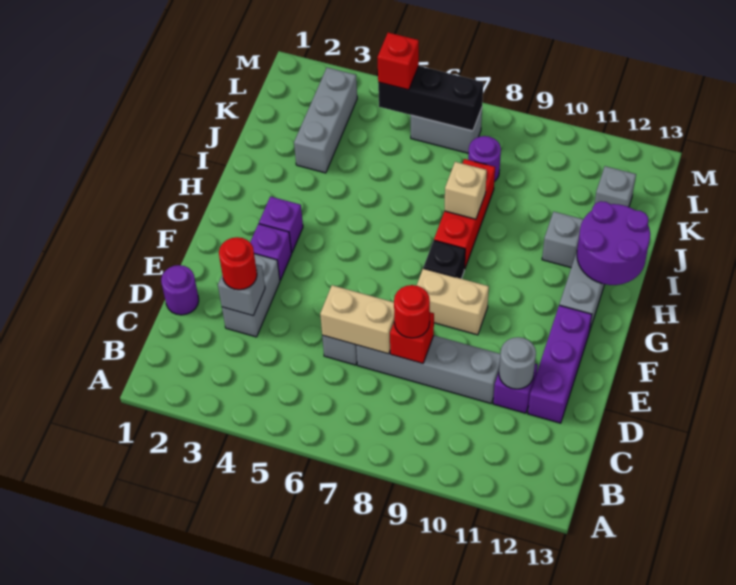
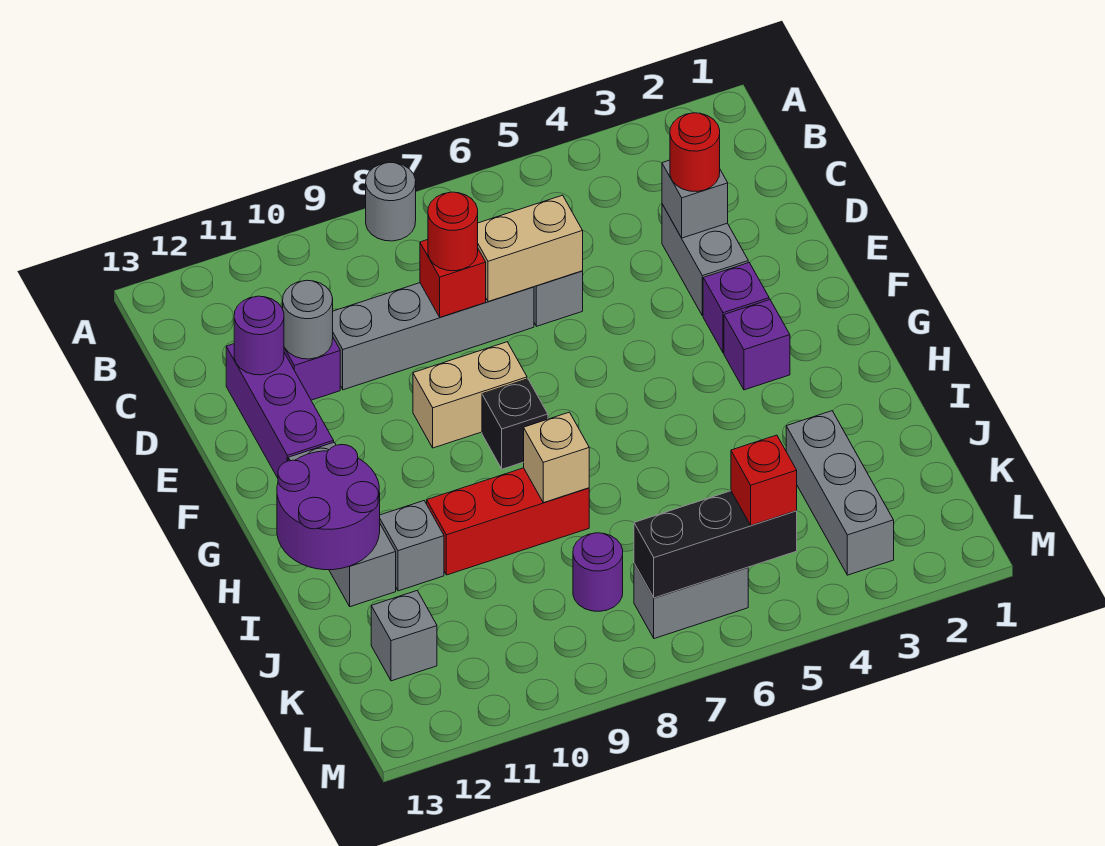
none -> grey 1x1 round brick [366,162,416,241]
purple 1x1 round brick [161,265,199,315] -> purple 1x1 round brick moved to [234,296,284,375]
red 1x3 brick [434,159,495,268] -> red 1x3 brick turned to [427,468,589,575]

